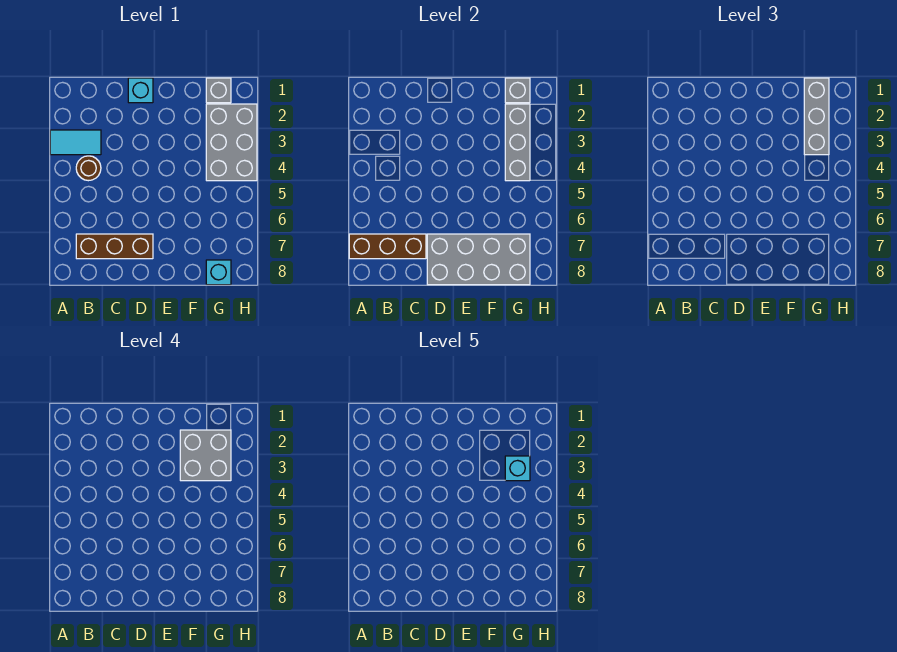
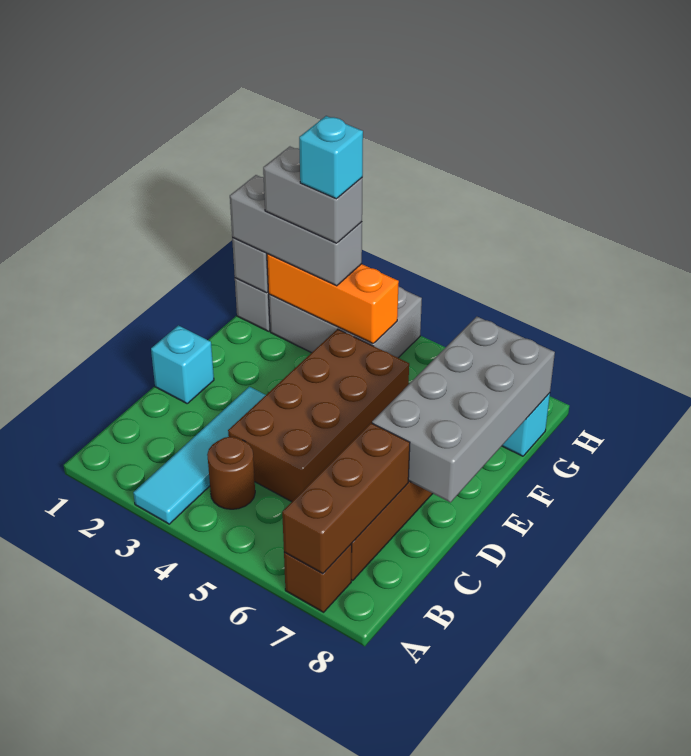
cyan 1x2 tile [50,130,101,155] -> cyan 1x4 tile [133,387,266,524]
none -> brown 1x1 brick [284,544,352,612]
none -> brown 2x4 brick [228,329,409,502]
grey 2x2 brick [180,430,231,481] -> grey 1x2 brick [263,147,362,243]
grey 1x3 brick [505,104,530,181] -> orange 1x3 brick [267,254,399,343]

